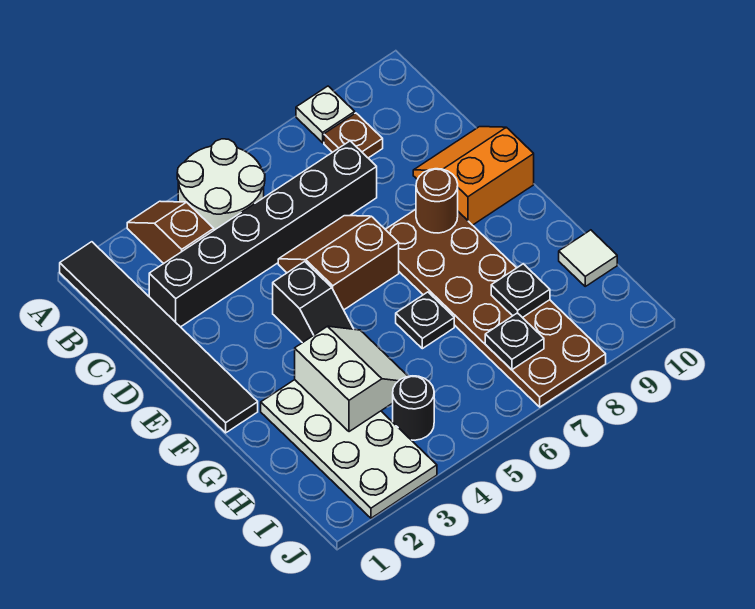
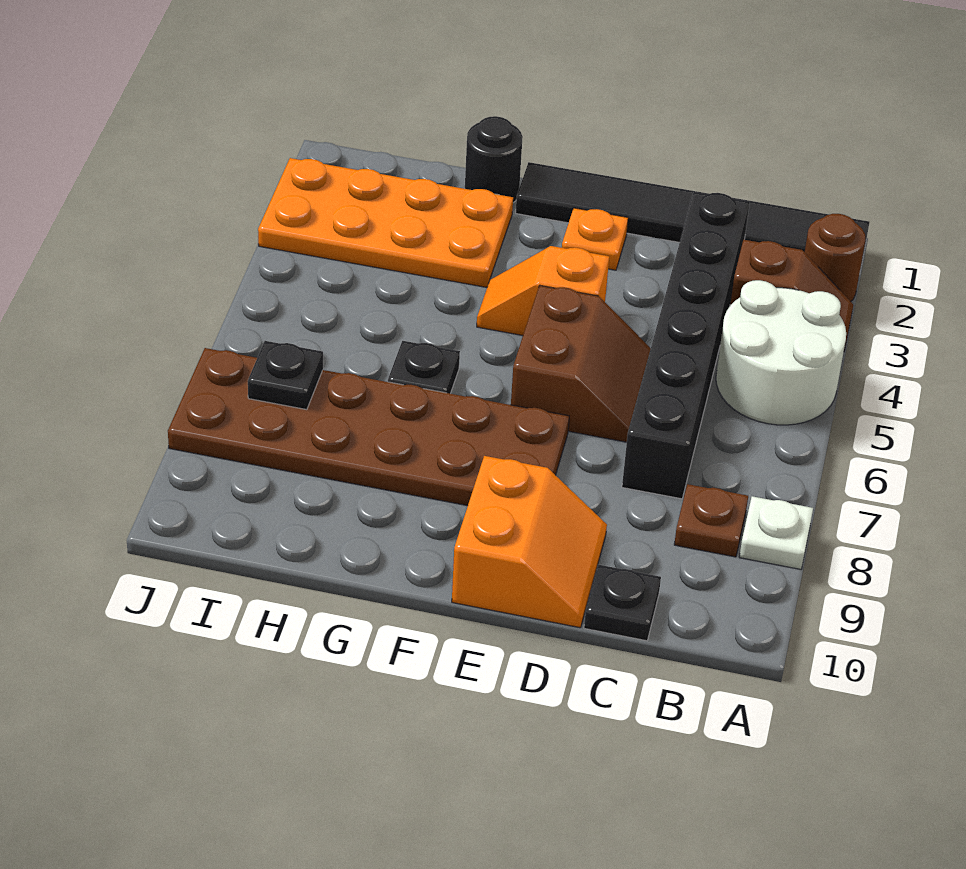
none -> orange 1x1 plate [562,208,628,270]
black 1x2 slope [273,261,353,343] -> orange 1x2 slope [477,246,609,336]
brown 1x1 round brick [416,169,458,233] -> brown 1x1 round brick moved to [805,214,865,301]
white 2x4 plate [261,380,437,518] -> orange 2x4 plate [258,158,513,287]
white 2x2 slope [295,326,408,432] -> none
black 1x1 plate [491,264,550,318] -> black 1x1 plate moved to [584,565,661,641]
white 1x1 tile [559,230,617,286] -> none
black 1x1 round brick [393,376,434,440] -> black 1x1 round brick moved to [465,116,523,203]

